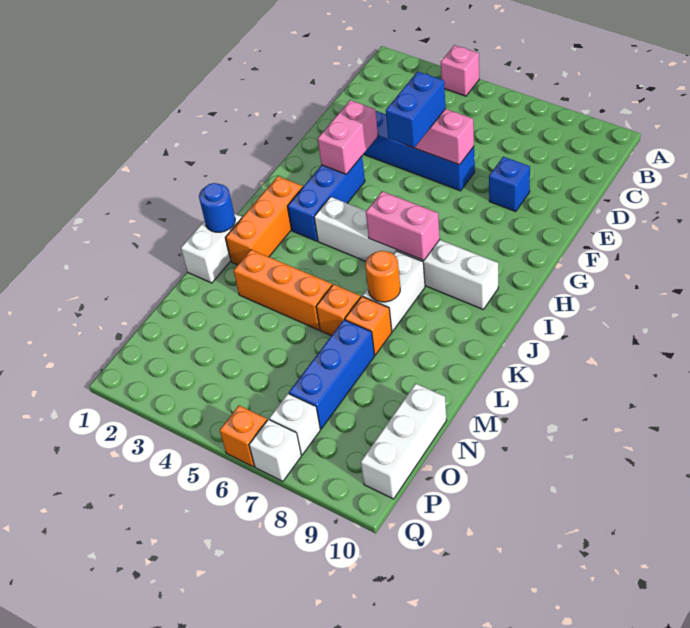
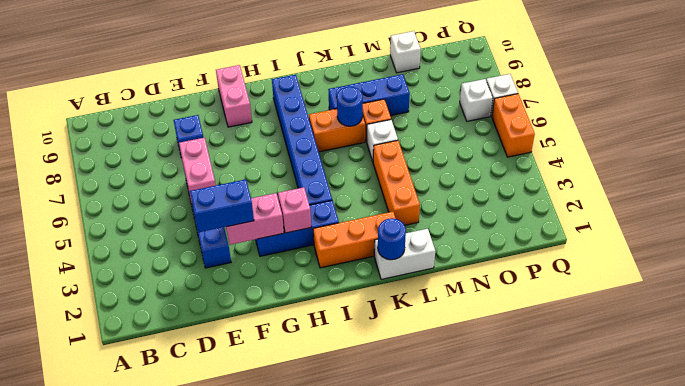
pink 1x1 brick [441,45,479,96] -> pink 1x1 brick moved to [278,187,311,233]
blue 1x2 brick [386,72,445,147] -> blue 1x2 brick moved to [190,179,254,232]
white 1x6 brick [314,197,498,309] -> blue 1x6 brick [272,75,332,205]
pink 1x2 brick [366,191,440,260] -> pink 1x2 brick moved to [216,65,252,127]
white 1x2 brick [363,251,425,331] -> orange 1x2 brick [309,109,365,152]
orange 1x1 round brick [365,251,400,302] -> blue 1x1 round brick [337,87,363,126]
orange 1x1 brick [316,284,361,336] -> white 1x1 brick [367,120,398,161]
blue 1x3 brick [289,320,375,429] -> blue 1x3 brick moved to [328,74,410,116]
white 1x3 brick [361,384,447,499] -> white 1x1 brick [390,31,421,73]
orange 1x1 brick [220,406,267,467] -> orange 1x2 brick [492,94,535,157]

